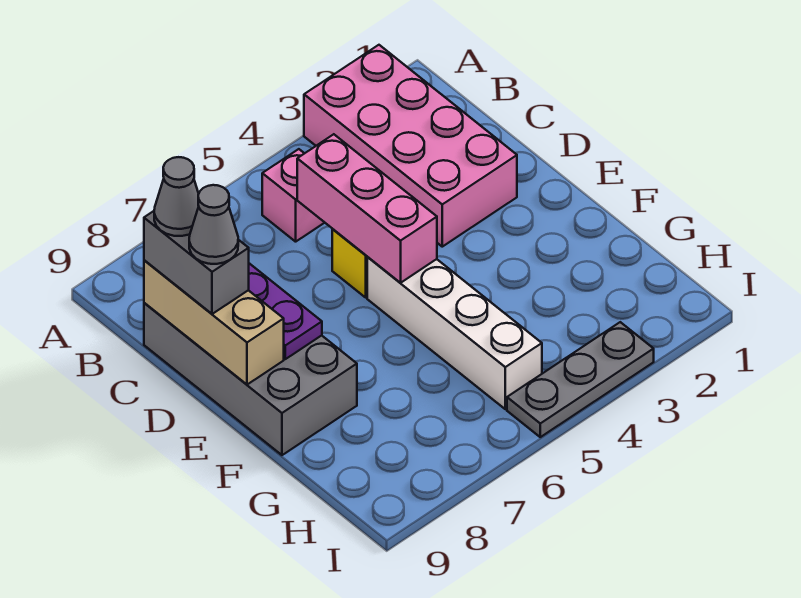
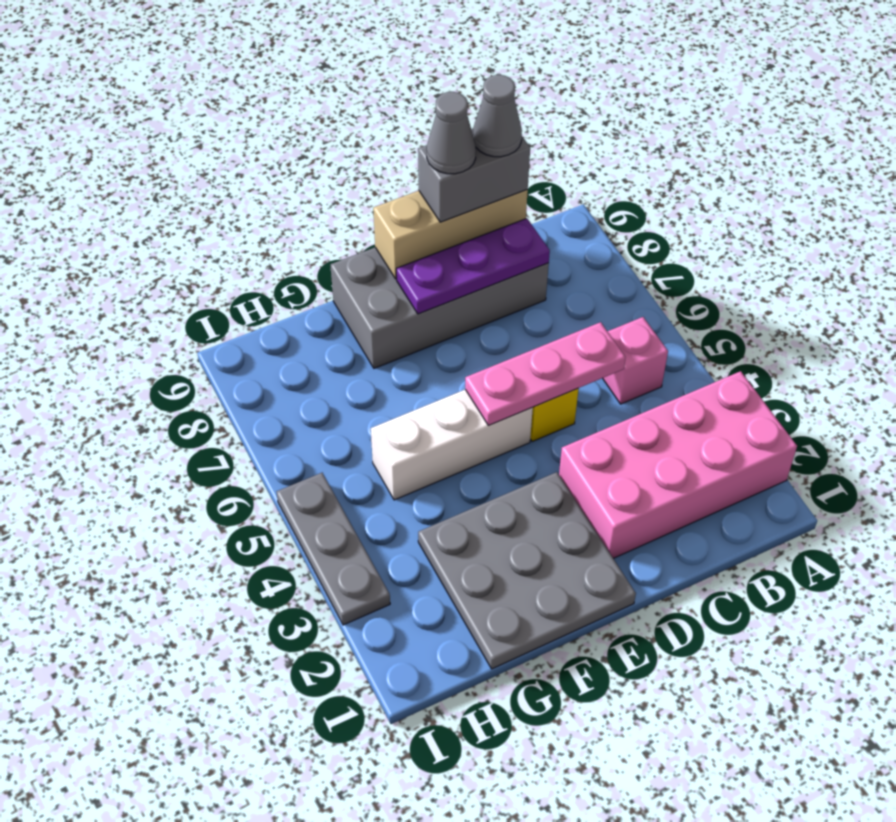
pink 1x3 brick [297,134,437,283] -> pink 1x3 plate [465,322,626,425]
none -> grey 3x3 plate [418,472,636,669]
white 1x4 brick [367,257,542,409] -> white 1x3 brick [371,390,533,500]

